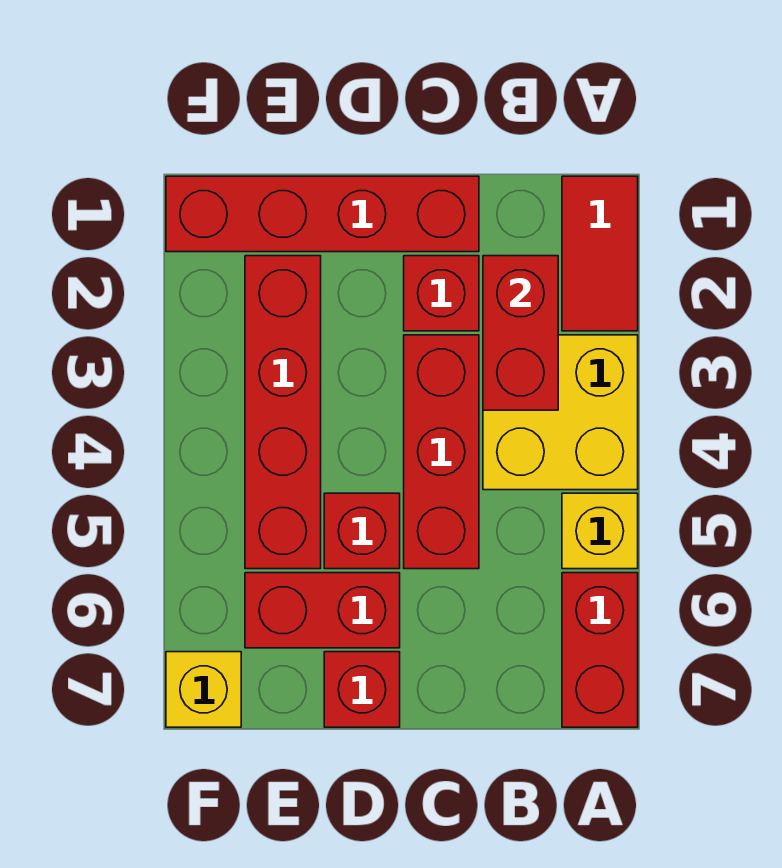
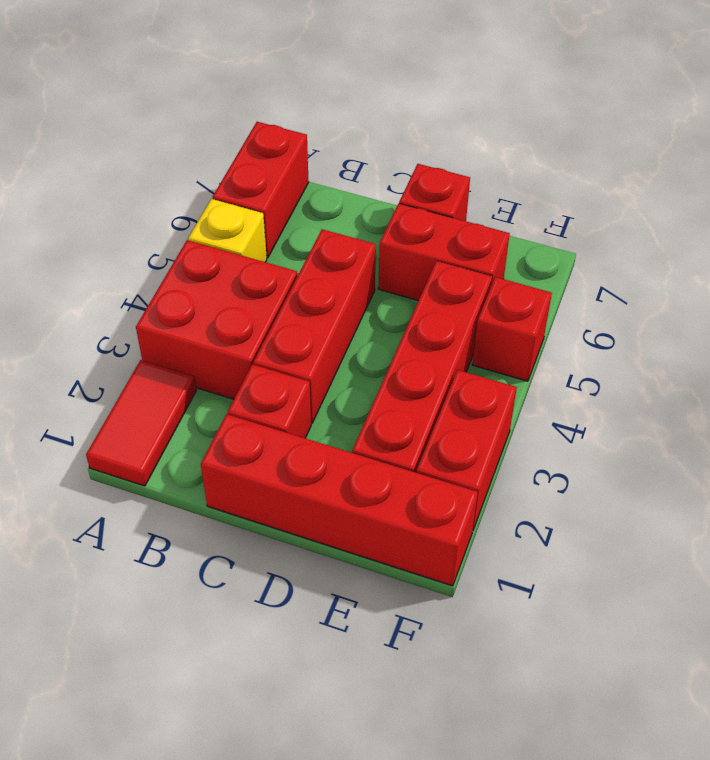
yellow 2x2 brick [483,335,638,490] -> red 2x2 brick [136,240,297,399]
red 1x2 brick [483,256,558,410] -> red 1x2 brick moved to [416,370,517,530]
red 1x1 brick [324,493,400,569] -> red 1x1 brick moved to [472,277,552,381]
yellow 1x1 brick [166,652,241,727] -> none

